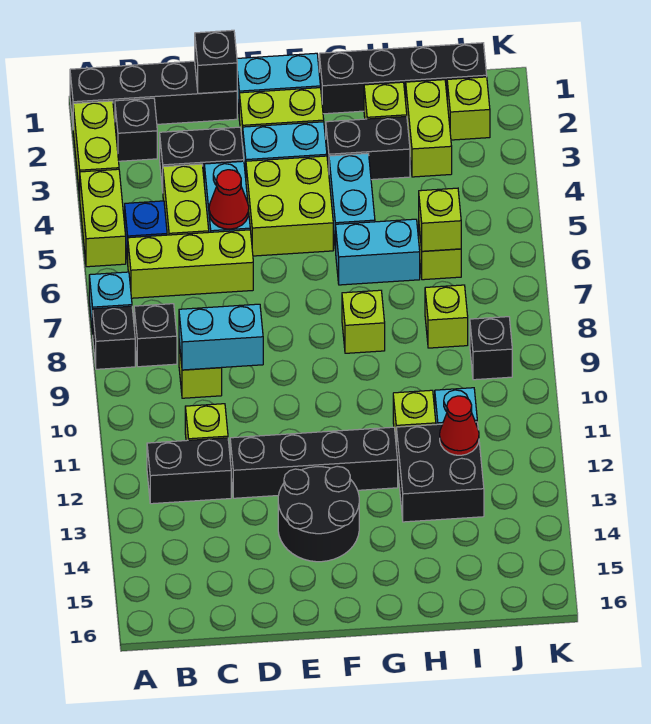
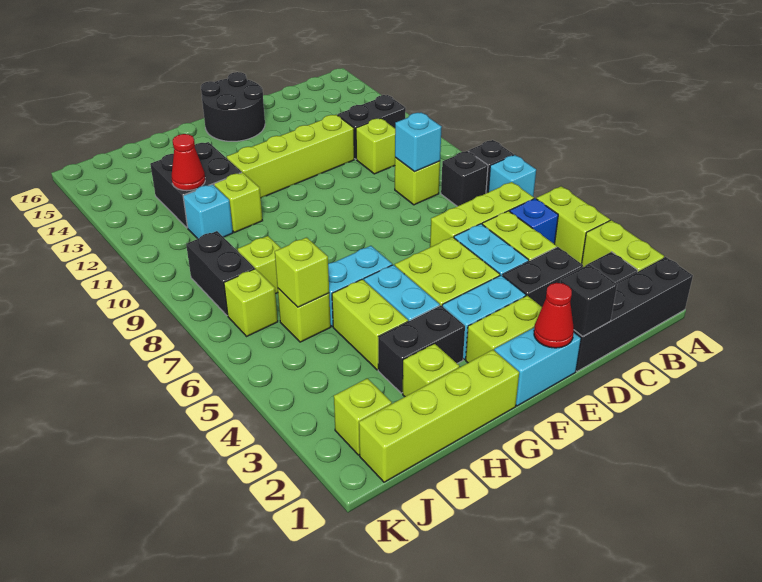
cyan 1x2 brick [179,304,263,370] -> cyan 1x1 brick [395,112,442,172]
red 1x1 cone [209,170,249,229] -> red 1x1 cone moved to [534,283,574,348]
black 1x4 brick [230,427,398,498] -> lime 1x4 brick [226,115,354,198]
black 2x2 round brick [278,466,359,562] -> black 2x2 round brick moved to [201,72,265,141]
black 1x4 brick [319,43,487,114] -> lime 1x4 brick [359,350,519,482]
lime 1x1 brick [342,290,385,353] -> lime 1x1 brick moved to [224,269,278,336]
lime 1x2 brick [406,80,452,177] -> lime 1x2 brick moved to [332,279,408,370]
black 1x1 brick [470,317,512,380] -> black 1x2 brick [186,231,255,316]

